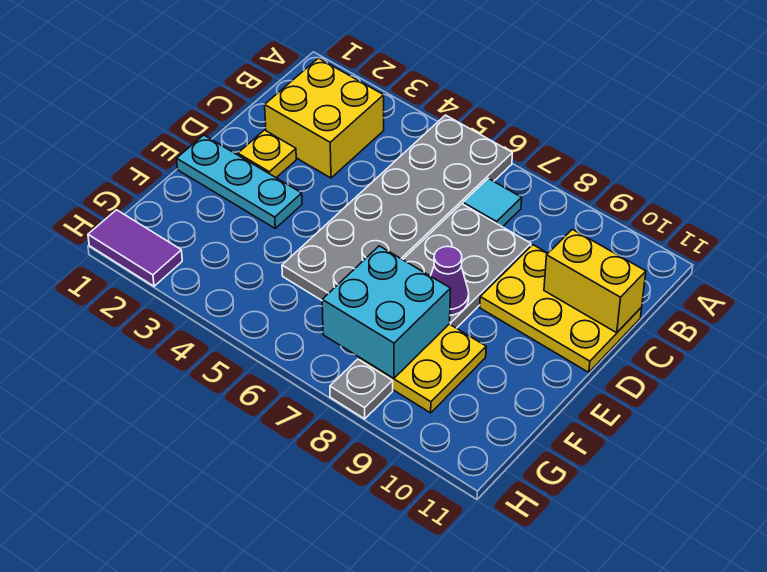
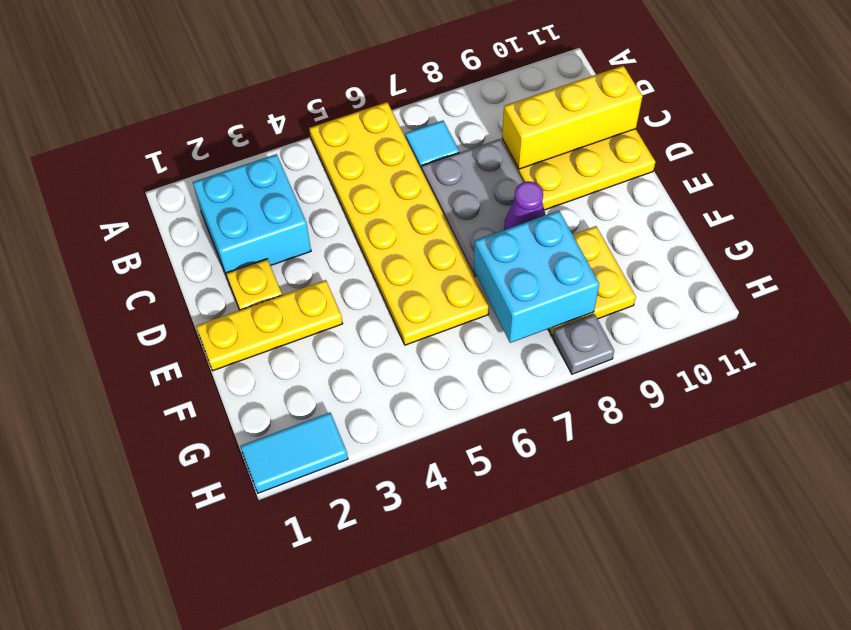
grey 2x6 plate [282,115,512,300] -> yellow 2x6 plate [309,102,489,345]
yellow 2x2 brick [265,58,384,178] -> cyan 2x2 brick [193,154,311,277]
yellow 1x2 brick [544,229,646,333] -> yellow 1x3 brick [502,66,642,169]
cyan 1x3 plate [177,135,302,228] -> yellow 1x3 plate [196,280,343,371]
purple 1x2 tile [88,210,182,286] -> cyan 1x2 tile [240,413,348,493]

